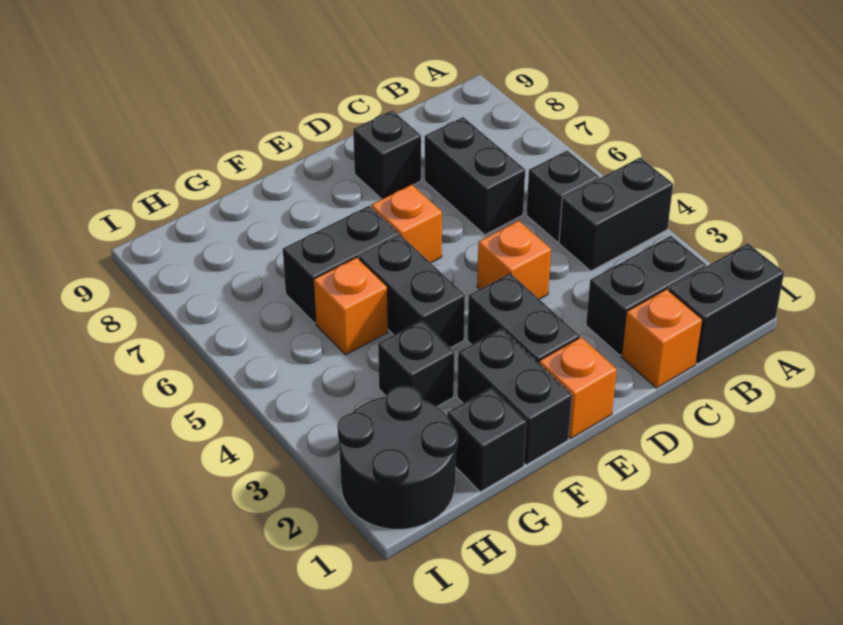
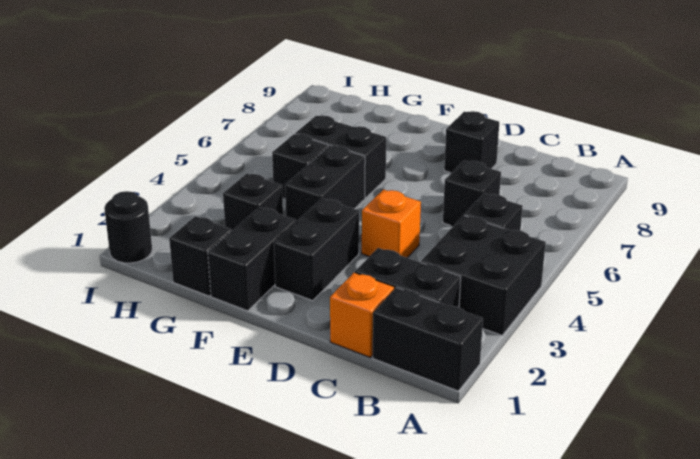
black 1x2 brick [559,158,673,271] -> black 2x2 brick [421,215,546,335]
black 1x2 brick [425,117,525,235] -> black 1x1 brick [443,161,501,226]
orange 1x1 brick [539,337,617,439] -> none
orange 1x1 brick [371,185,442,263] -> none
orange 1x1 brick [313,257,388,355] -> black 1x1 brick [272,134,328,198]
black 2x2 round brick [337,386,458,530] -> black 1x1 round brick [104,191,152,263]

